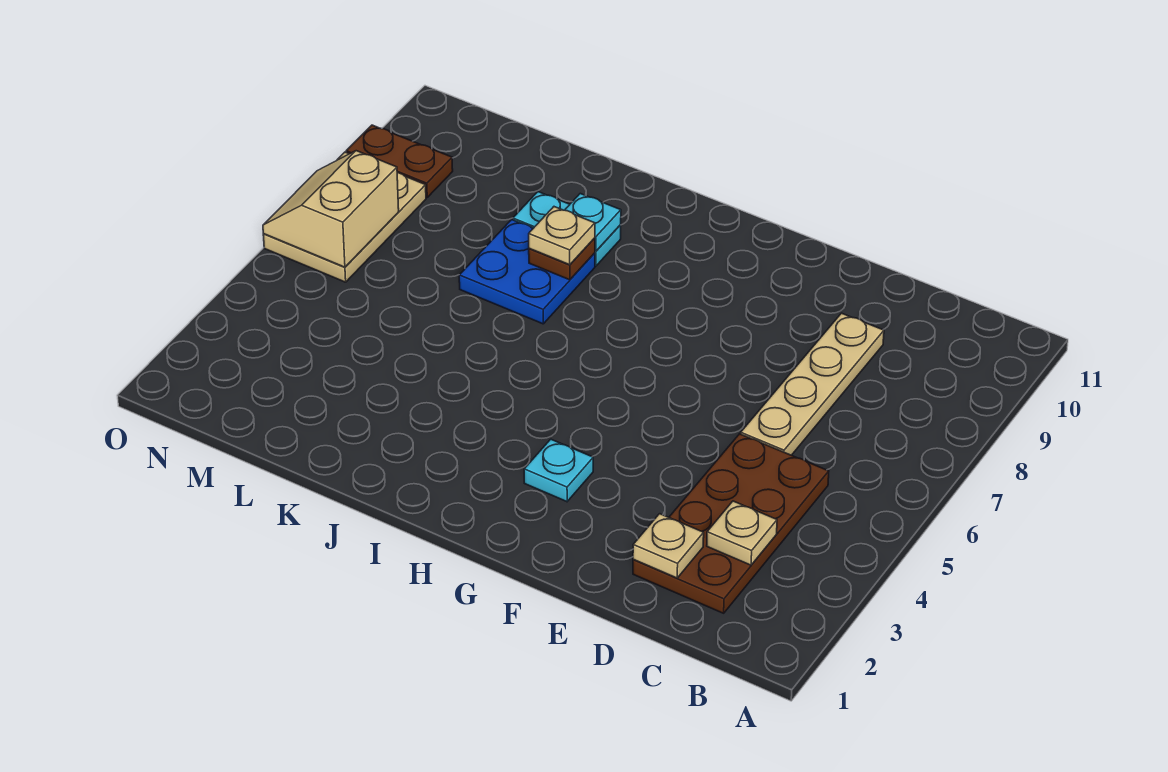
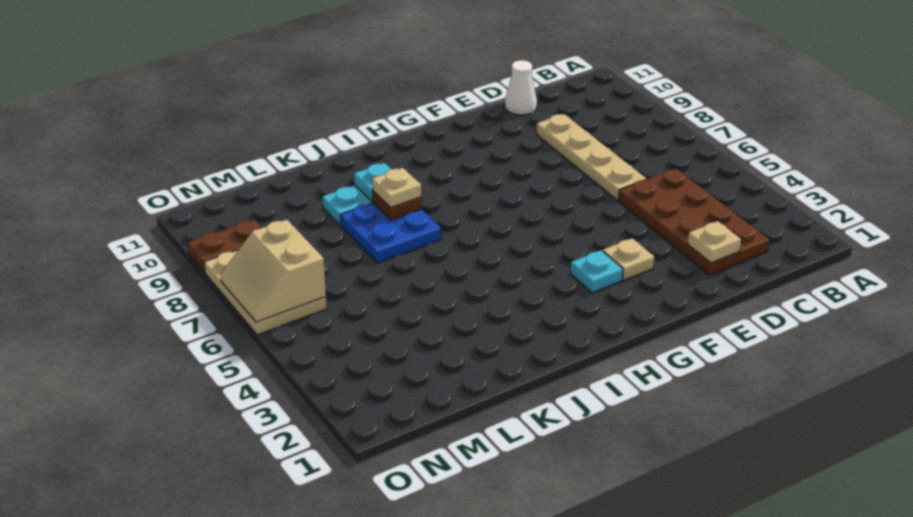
tan 1x1 plate [707,501,777,565] -> tan 1x1 plate moved to [603,238,654,280]
none -> white 1x1 cone [505,60,537,115]

